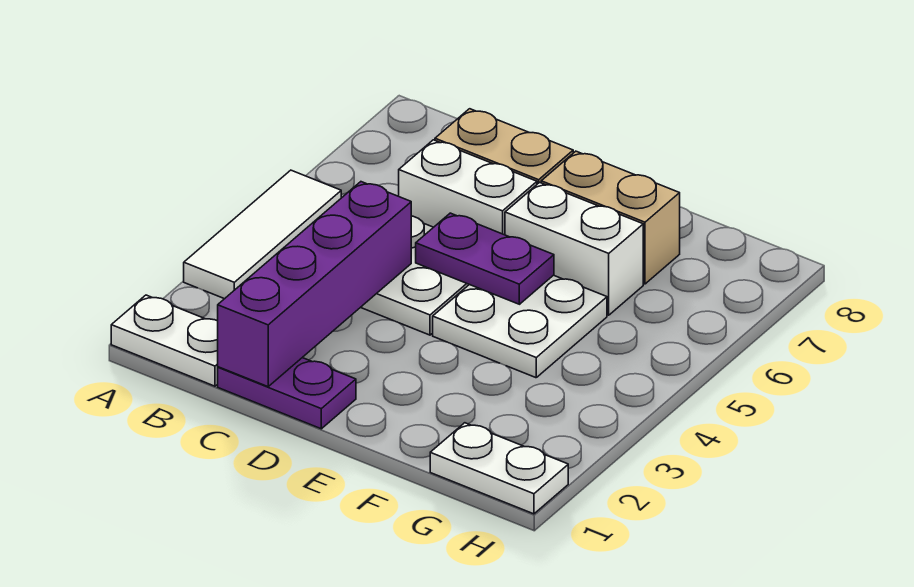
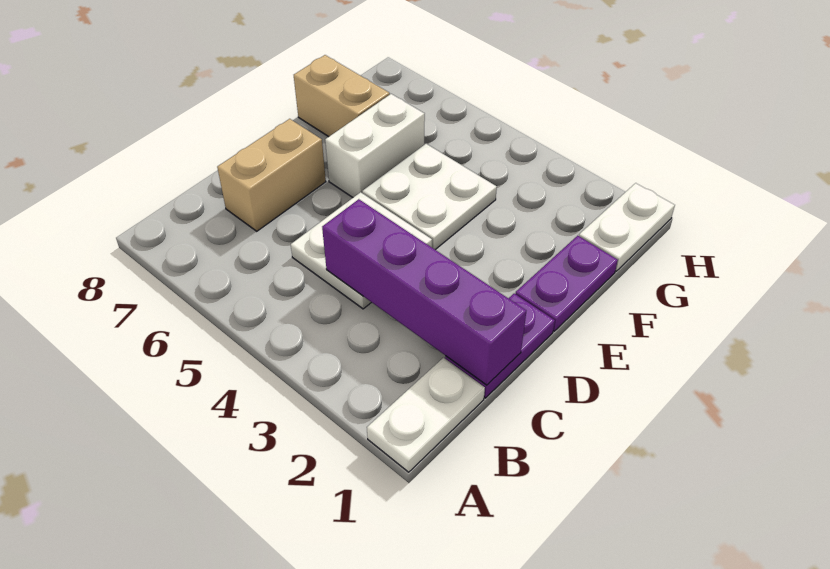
white 1x3 tile [184,170,341,299] -> none
white 1x2 brick [399,140,537,235] -> none
purple 1x2 plate [416,213,554,304] -> purple 1x2 plate moved to [515,236,618,331]
tan 1x2 brick [541,151,680,284] -> tan 1x2 brick turned to [294,55,390,137]

